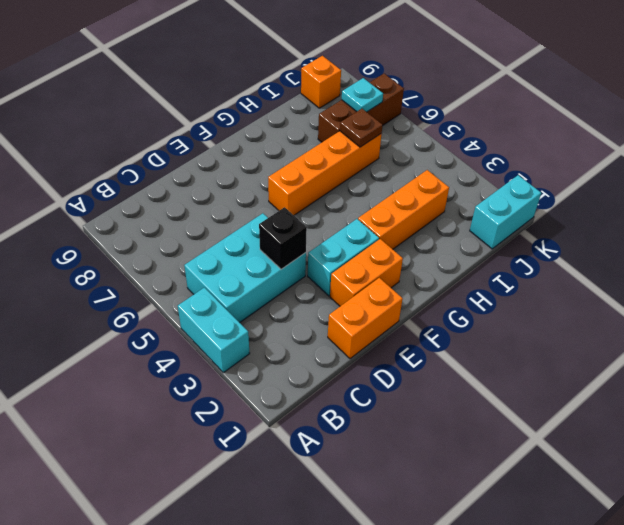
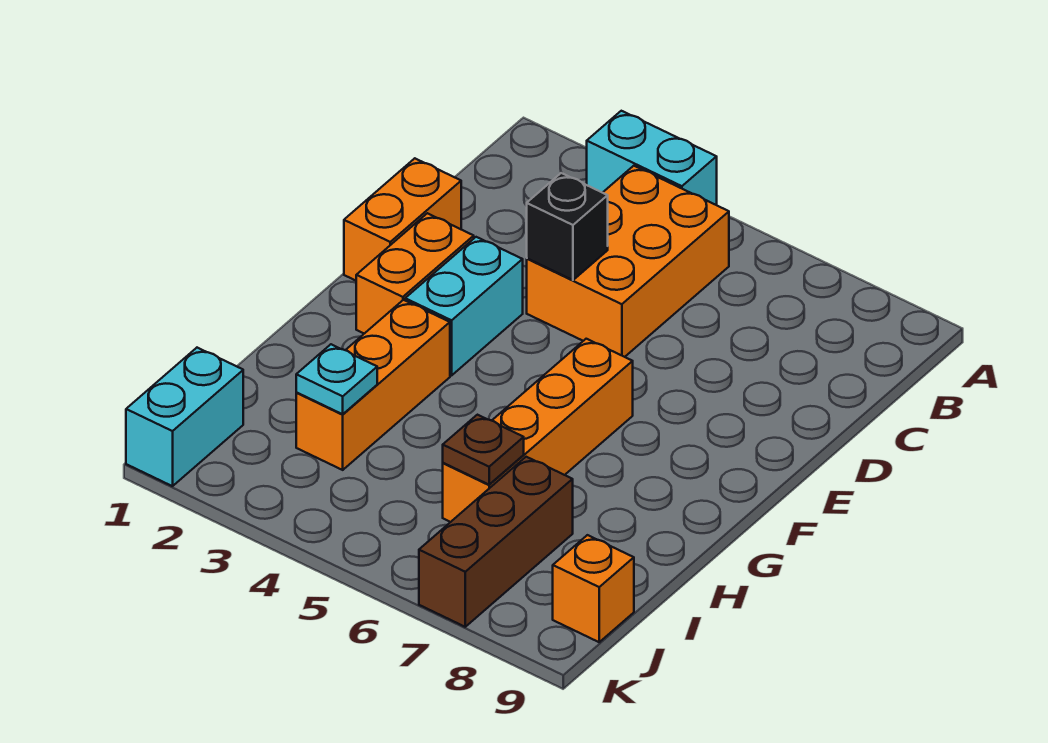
cyan 2x3 brick [184,213,306,323] -> orange 2x3 brick [527,166,729,357]
cyan 1x1 plate [342,78,383,112] -> cyan 1x1 plate moved to [296,344,377,414]

